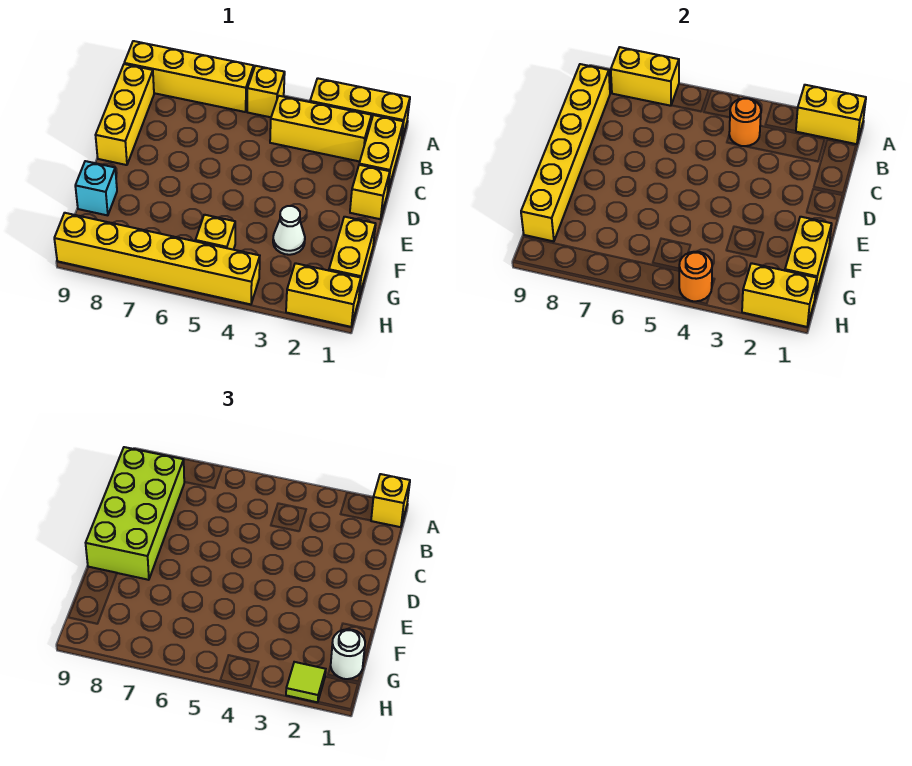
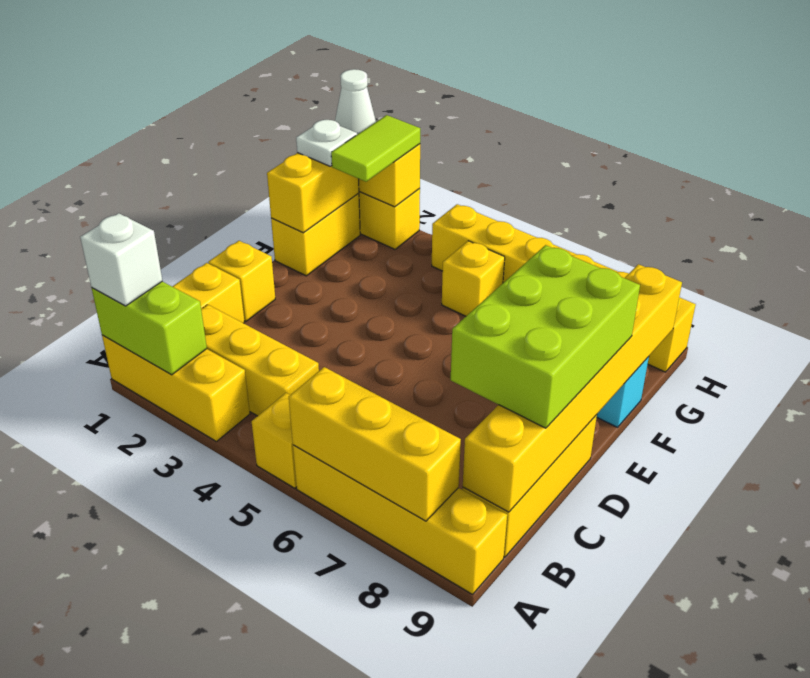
yellow 1x2 brick [796,85,866,144] -> lime 1x2 brick [92,282,207,375]
yellow 1x1 brick [371,474,410,527] -> white 1x1 brick [80,213,162,306]
yellow 1x2 brick [611,47,679,106] -> yellow 1x3 brick [289,367,461,521]
orange 1x1 round brick [729,98,761,146] -> none
lime 2x4 brick [86,447,184,580] -> lime 2x3 brick [451,245,640,428]
white 1x1 cone [273,206,305,255] -> white 1x1 cone moved to [335,69,376,134]
white 1x1 round brick [331,629,365,679] -> white 1x1 plate [296,120,357,166]
lime 1x1 tile [286,662,326,702] -> lime 1x2 tile [331,115,420,182]
orange 1x1 round brick [679,252,712,301] -> none

